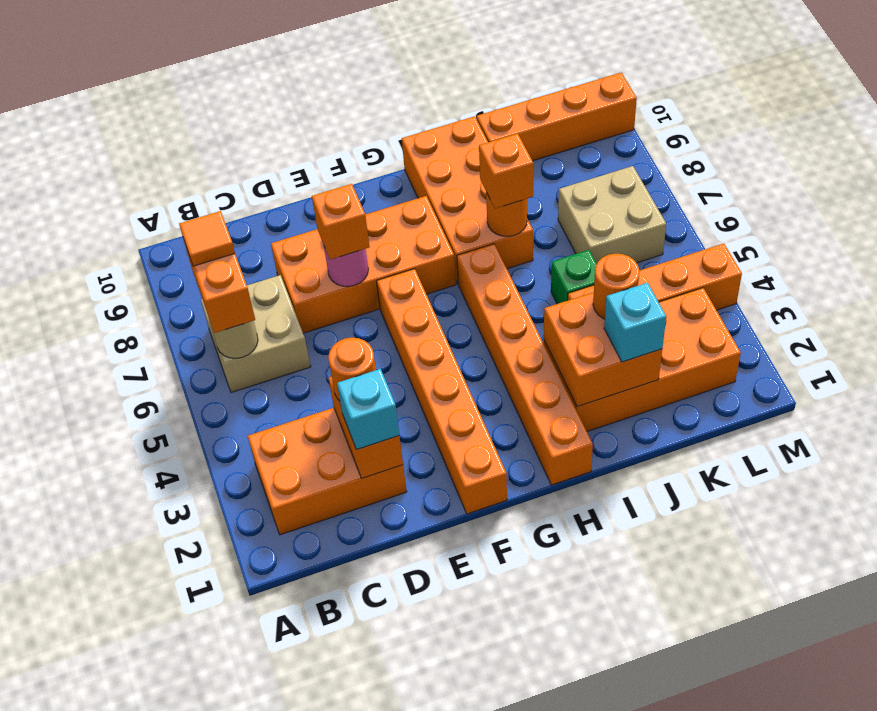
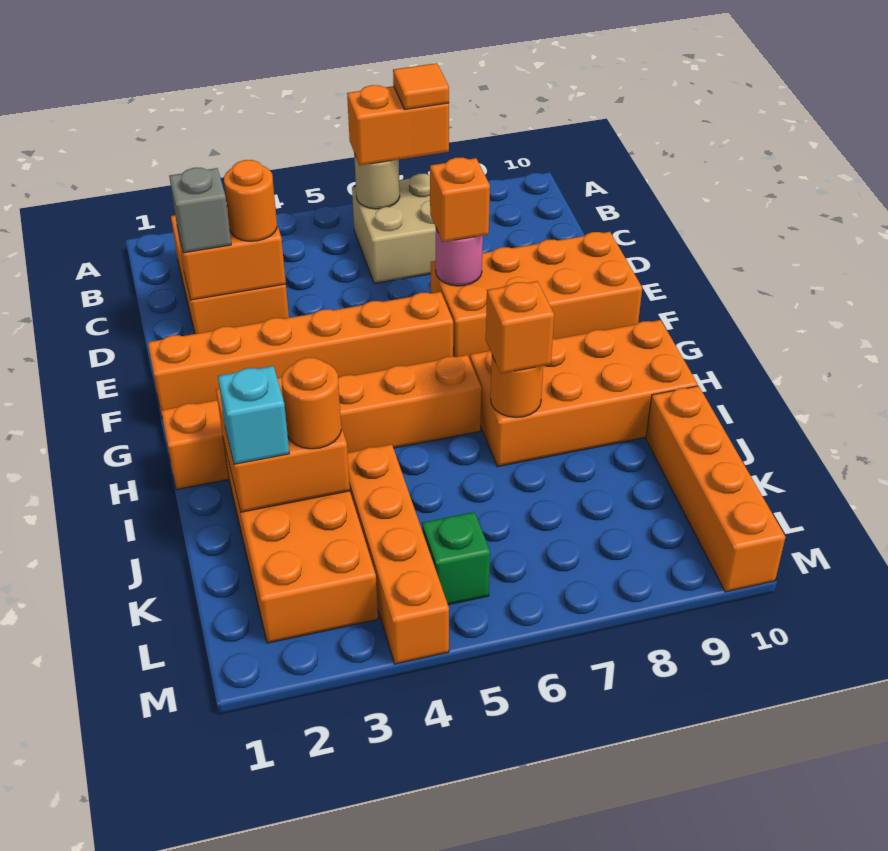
cyan 1x1 brick [337,369,399,450] -> grey 1x1 brick [169,168,231,253]
orange 2x4 brick [271,196,456,333] -> orange 2x4 brick turned to [431,232,642,359]
green 1x1 brick [551,250,597,304] -> green 1x1 brick moved to [422,512,490,605]
tan 2x2 brick [558,166,666,263] -> none

